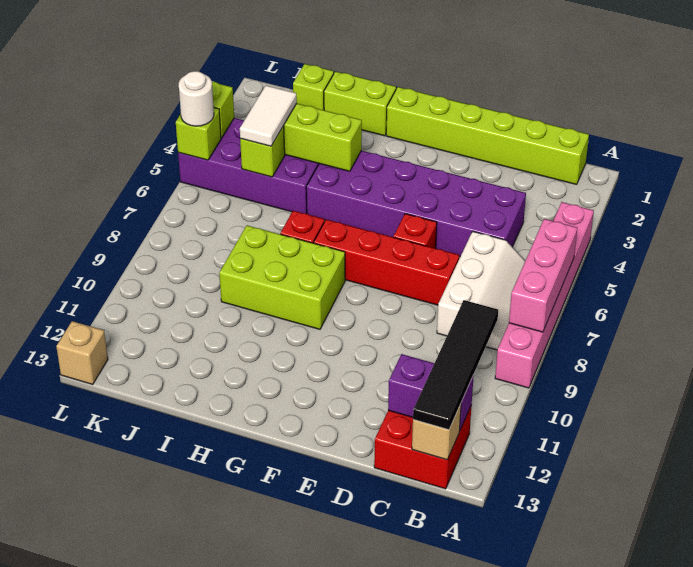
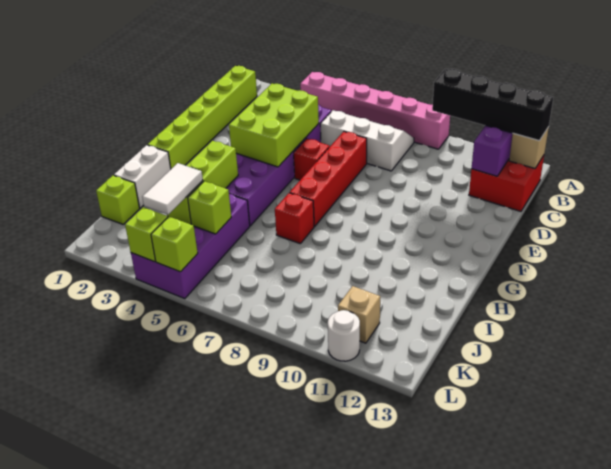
pink 1x3 brick [509,219,577,332] -> none
black 1x4 tile [413,300,498,430] -> black 1x4 brick [432,69,553,141]
lime 2x3 brick [219,225,345,329] -> lime 2x3 brick moved to [229,84,319,167]
lime 1x2 brick [324,72,396,136] -> white 1x2 brick [114,145,171,208]
white 1x2 tile [240,86,297,146] -> white 1x2 tile turned to [142,163,203,214]
white 1x1 round brick [179,71,214,126] -> white 1x1 round brick moved to [328,310,360,361]
tan 1x1 brick [56,321,108,384] -> tan 1x1 brick moved to [338,286,380,343]

